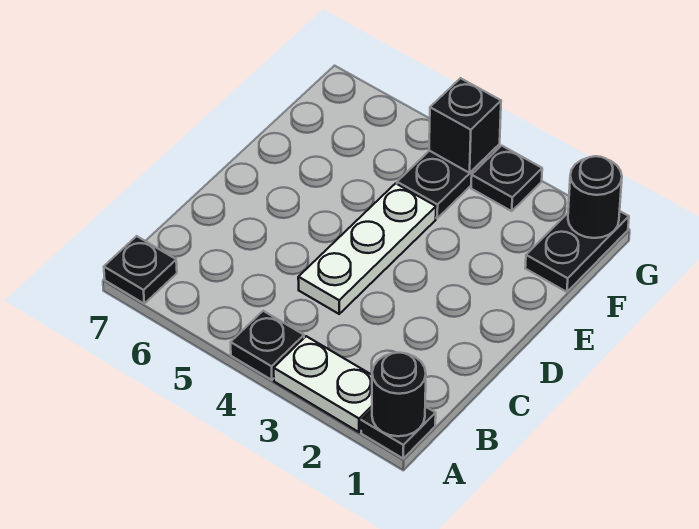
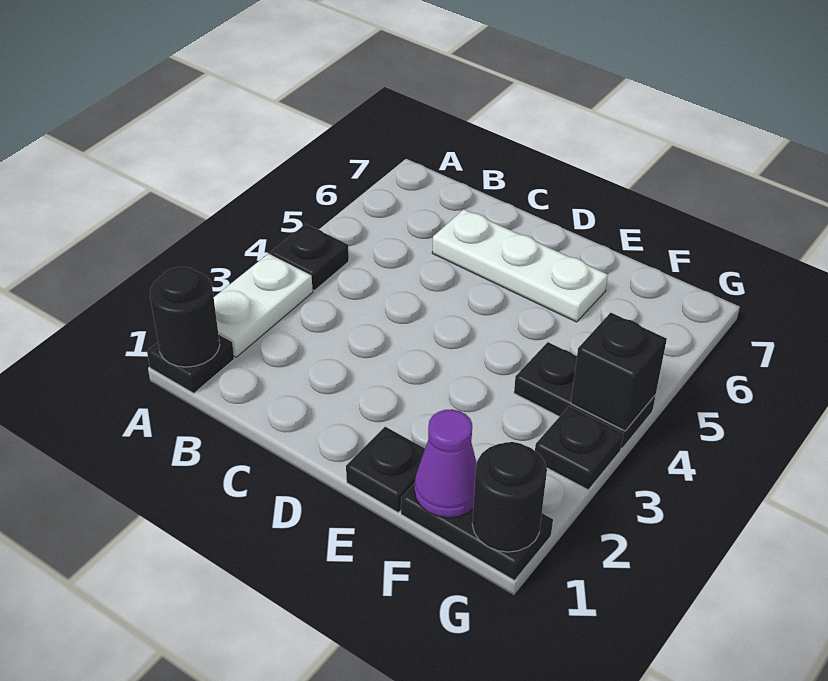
black 1x1 plate [104,236,177,304] -> black 1x1 plate moved to [346,427,425,513]
white 1x3 plate [298,183,436,314] -> white 1x3 plate moved to [432,209,608,322]
none -> purple 1x1 cone [414,409,477,518]

